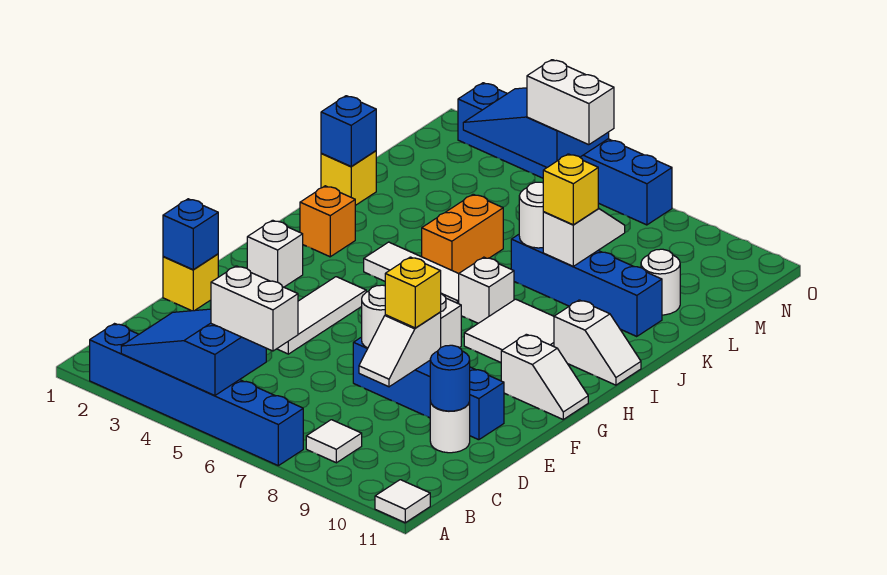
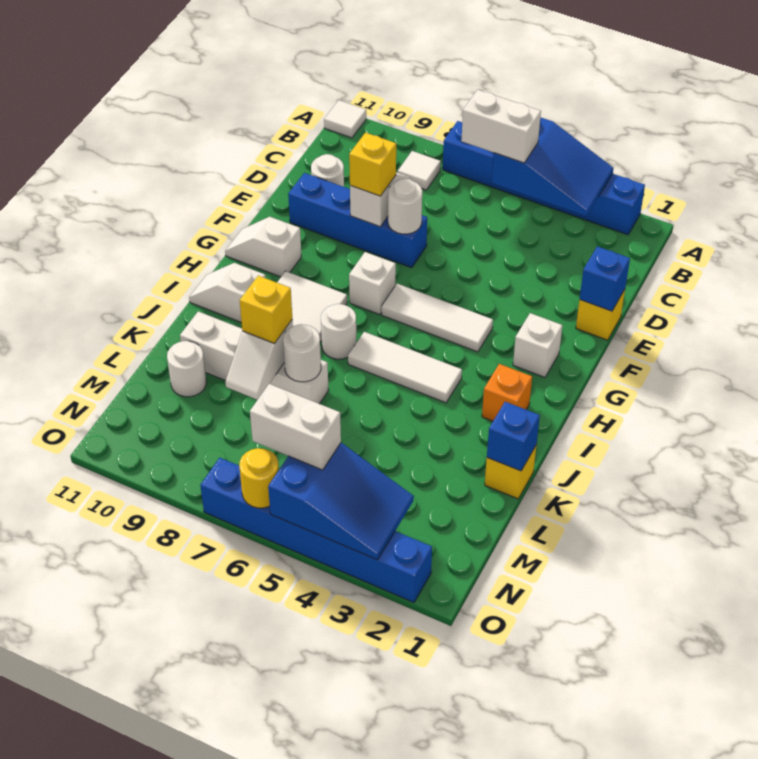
blue 1x1 round brick [430,345,470,411] -> none
white 1x3 tile [277,277,366,354] -> white 1x3 tile turned to [382,284,493,352]
white 1x1 brick [459,257,514,323] -> white 1x1 round brick [321,304,356,359]
orange 1x2 brick [422,194,503,273] -> none
blue 1x4 brick [511,235,662,337] -> white 1x4 brick [180,311,328,404]
none -> yellow 1x1 round brick [239,448,279,508]

